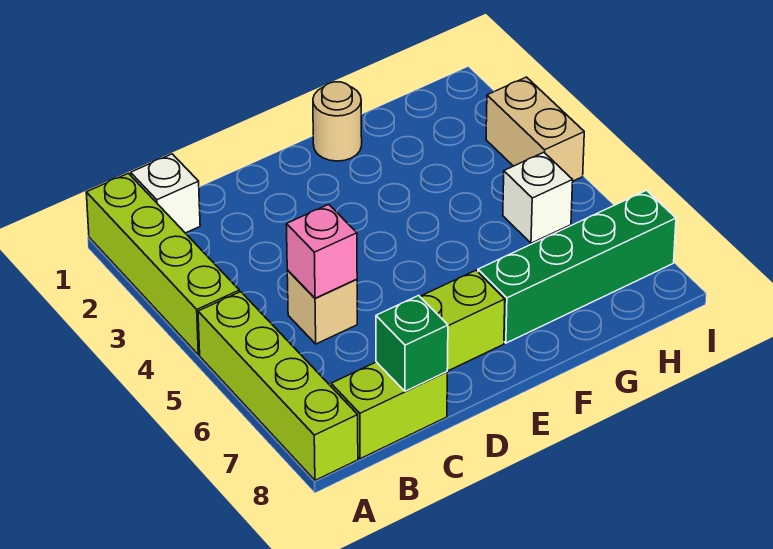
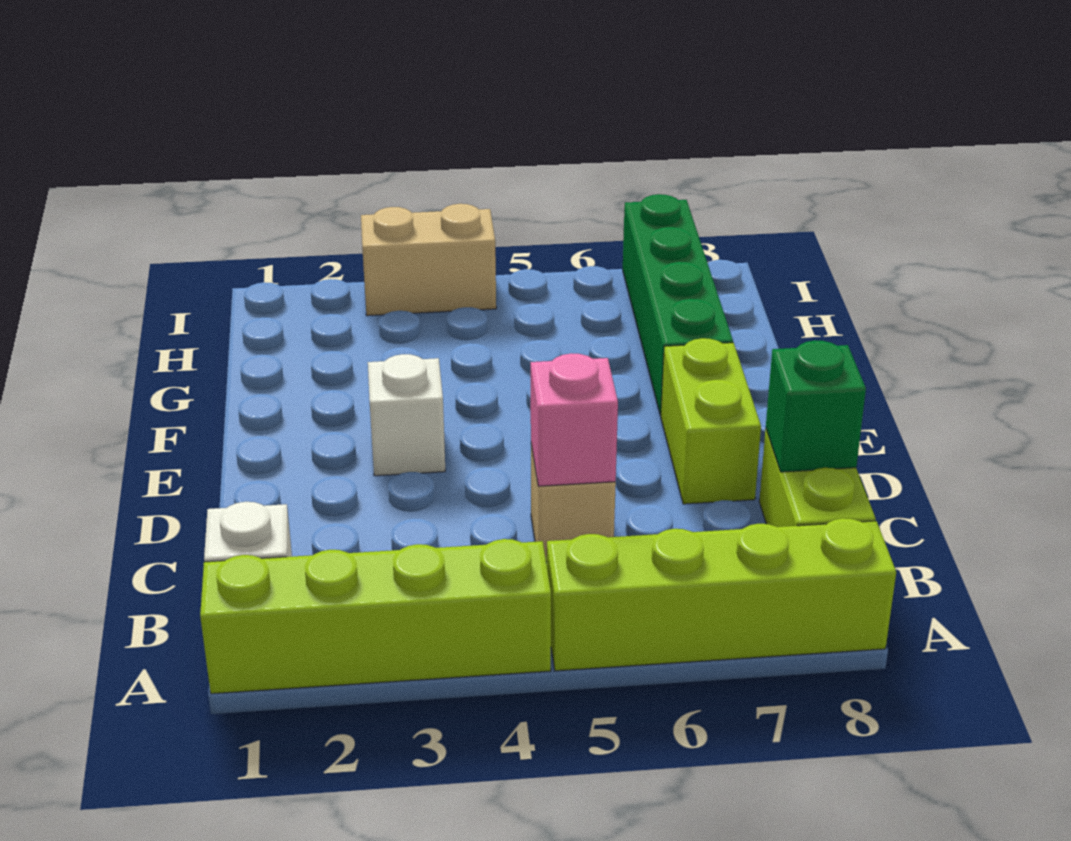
tan 1x1 round brick [313,82,362,161] -> none
white 1x1 brick [503,152,573,243] -> white 1x1 brick moved to [368,354,445,476]

